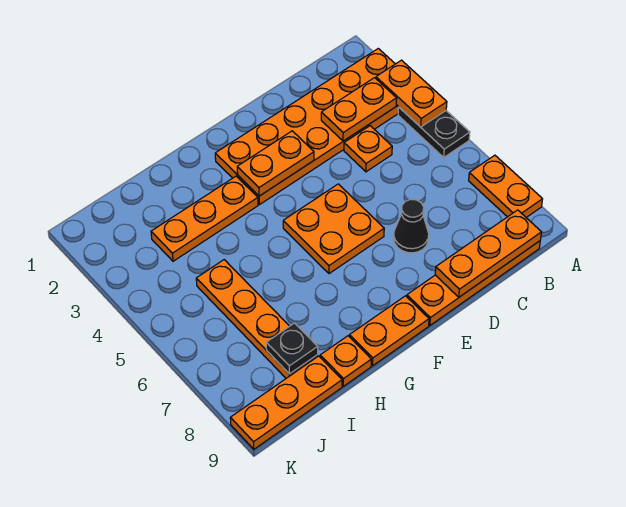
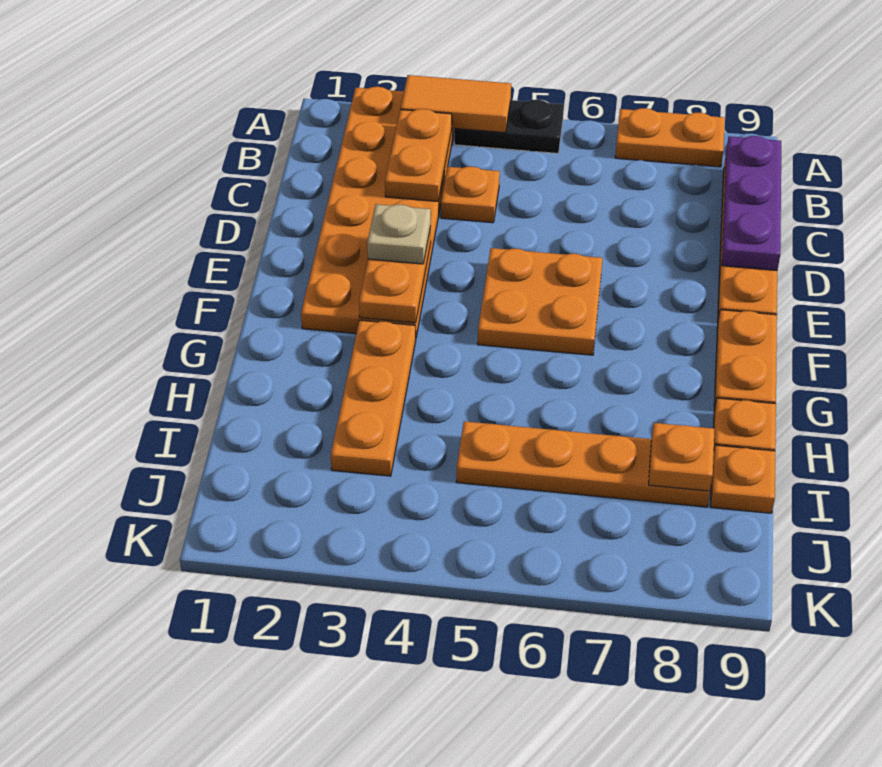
orange 1x2 plate [376,60,447,127] -> orange 1x2 tile [400,75,511,133]
orange 1x3 plate [435,210,541,297] -> purple 1x3 plate [722,136,781,270]
black 1x1 cone [394,199,429,253] -> none
none -> tan 1x1 plate [367,204,431,264]
black 1x1 plate [266,323,318,374] -> orange 1x1 plate [649,423,715,491]
orange 1x3 plate [230,356,342,449] -> orange 1x1 plate [710,445,775,513]

